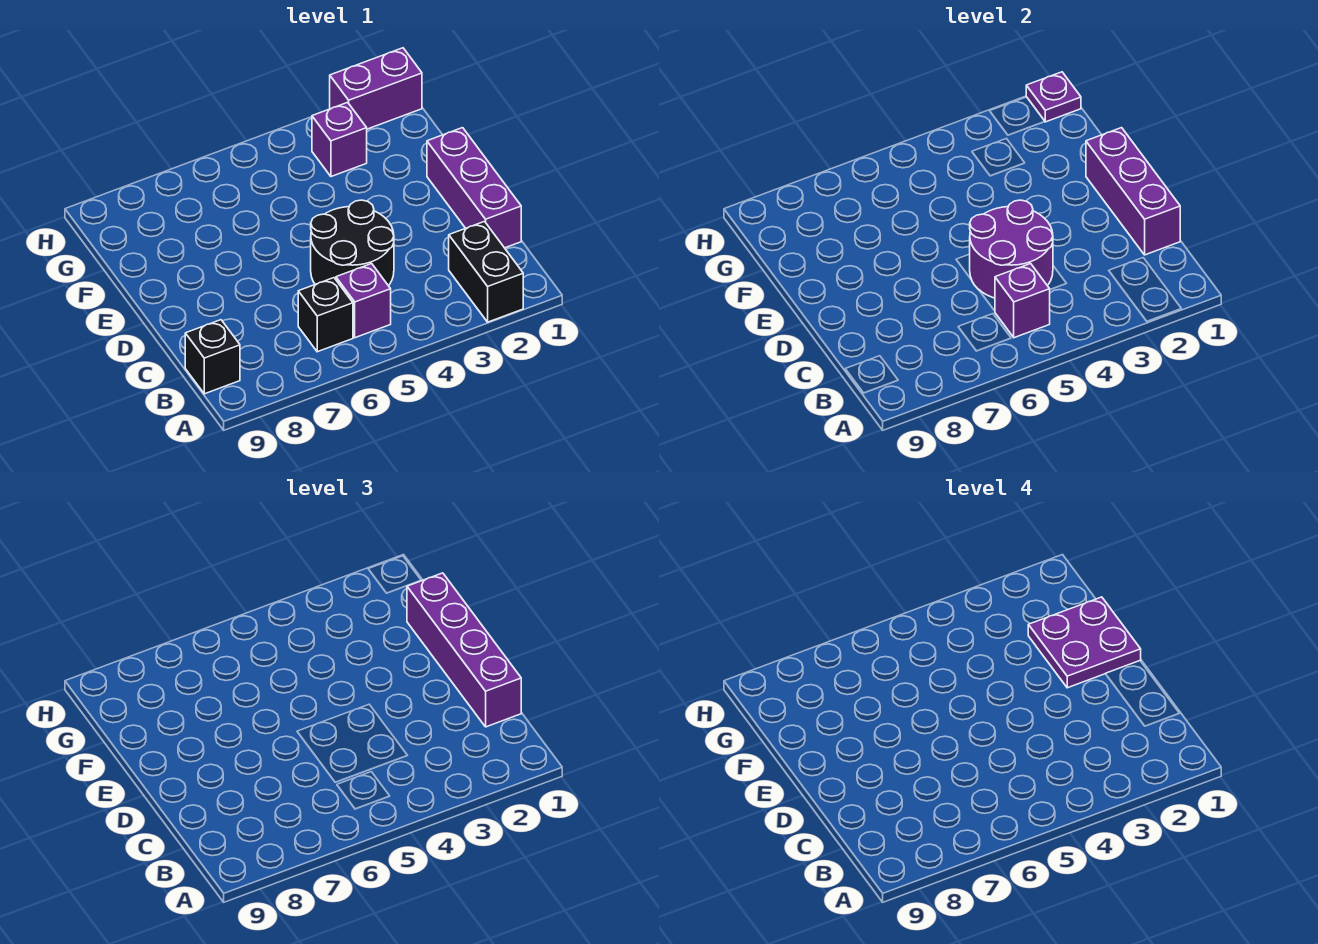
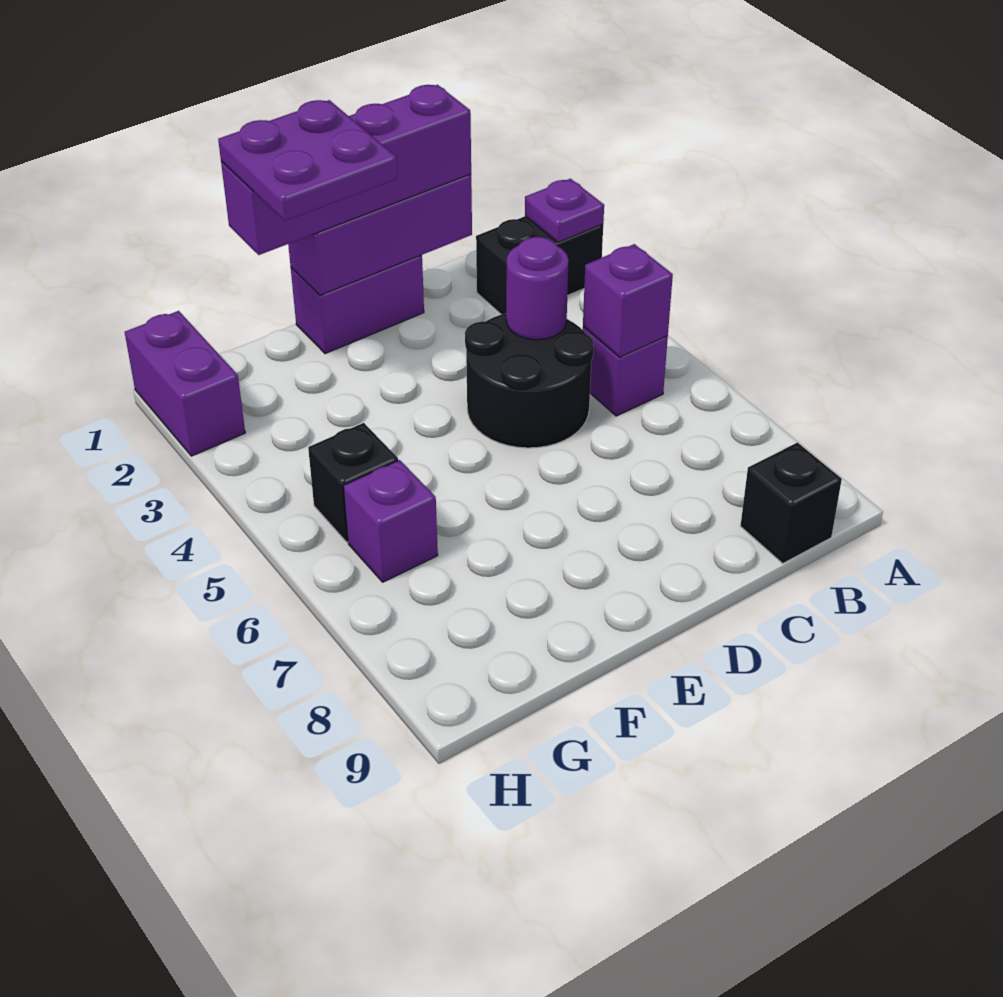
black 1x1 brick [298,278,353,352] -> black 1x1 brick moved to [308,423,398,542]
purple 1x3 brick [427,128,521,248] -> purple 1x2 brick [291,255,424,354]
purple 2x2 round brick [970,200,1053,298] -> purple 1x1 round brick [506,237,568,340]
purple 1x1 brick [312,102,367,177] -> purple 1x1 brick moved to [344,460,438,582]
purple 1x1 plate [1026,72,1081,122] -> purple 1x1 plate moved to [525,179,604,242]

